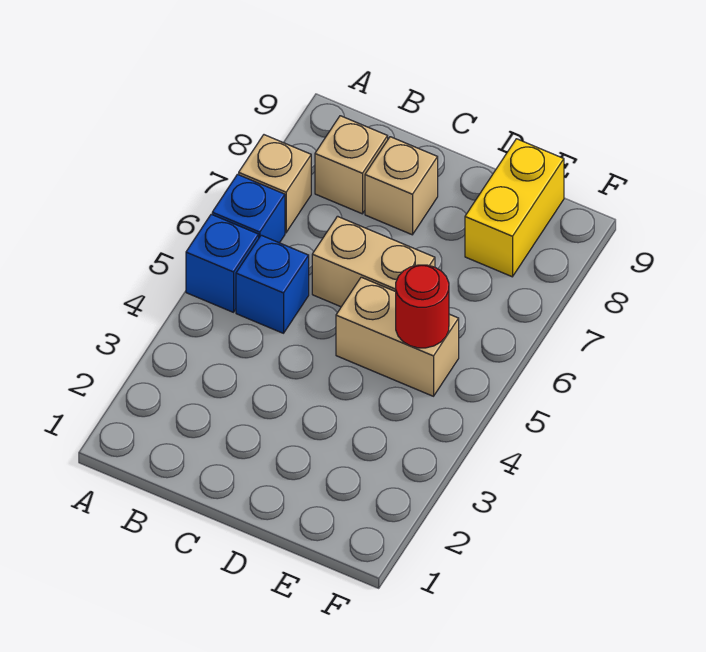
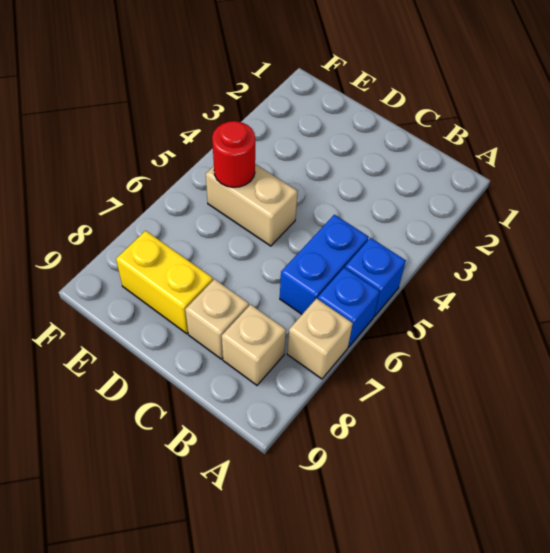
blue 1x1 brick [236,235,309,333] -> blue 1x2 brick [280,215,369,314]
tan 1x2 brick [312,216,435,307] -> none
yellow 1x2 brick [465,139,564,277] -> yellow 1x2 brick turned to [116,231,213,334]

